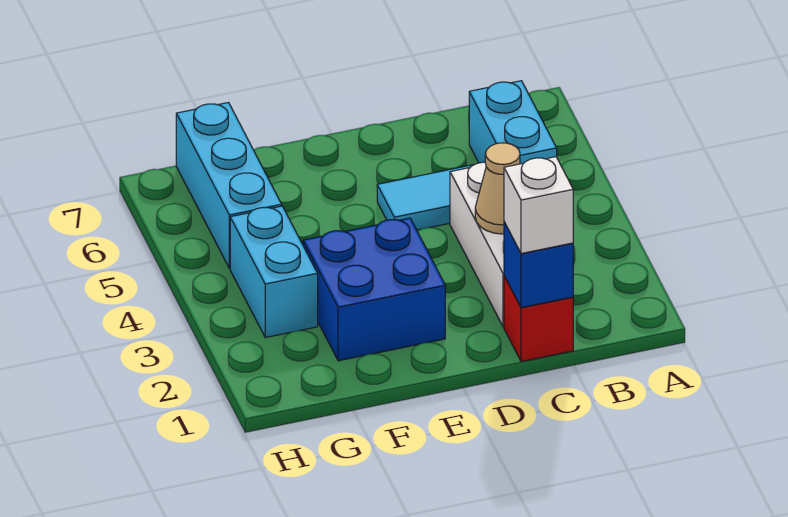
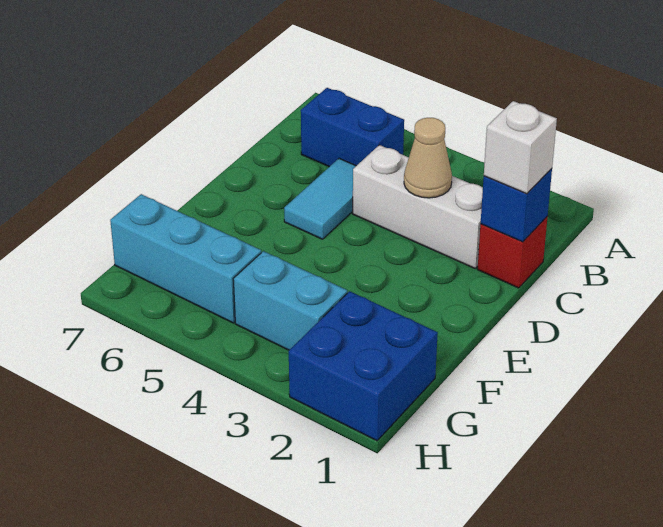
cyan 1x2 brick [469,81,557,164] -> blue 1x2 brick [301,88,404,167]
blue 2x2 brick [303,218,445,361] -> blue 2x2 brick moved to [289,291,438,441]

